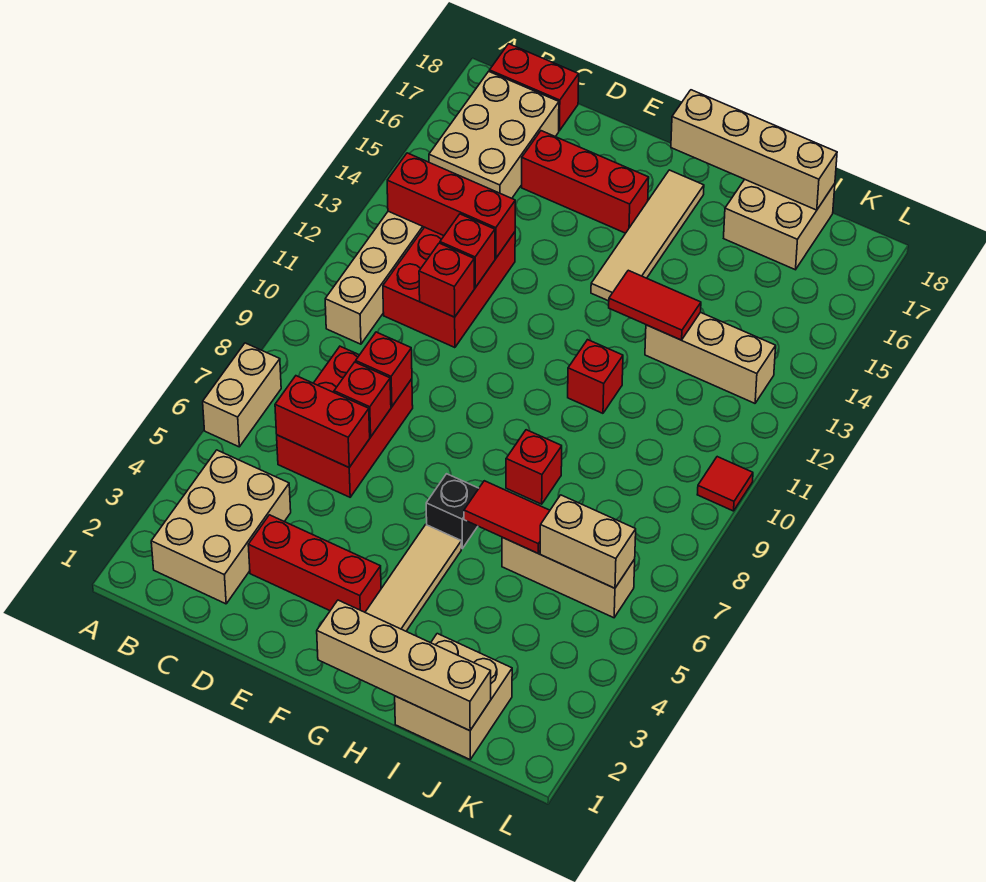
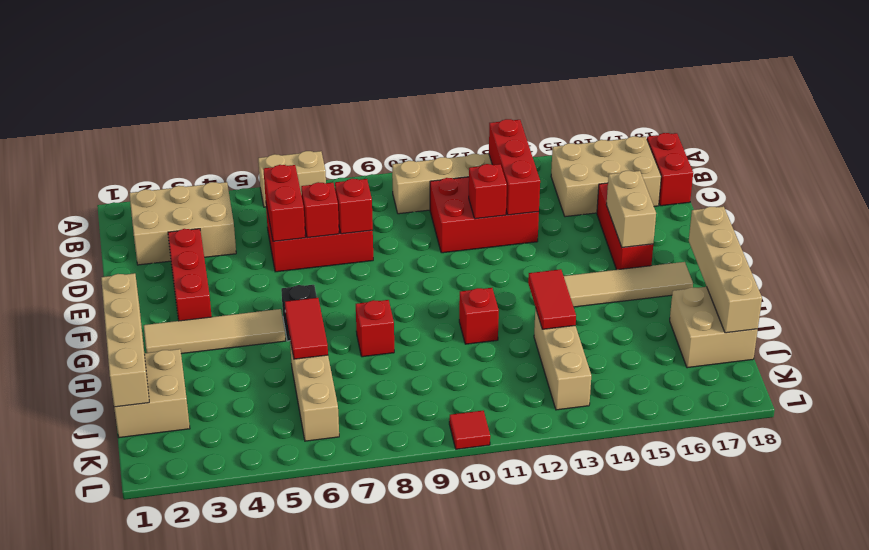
red 1x1 brick [419,243,474,317] -> none
tan 1x2 brick [540,495,636,588] -> tan 1x2 brick moved to [606,171,656,247]

